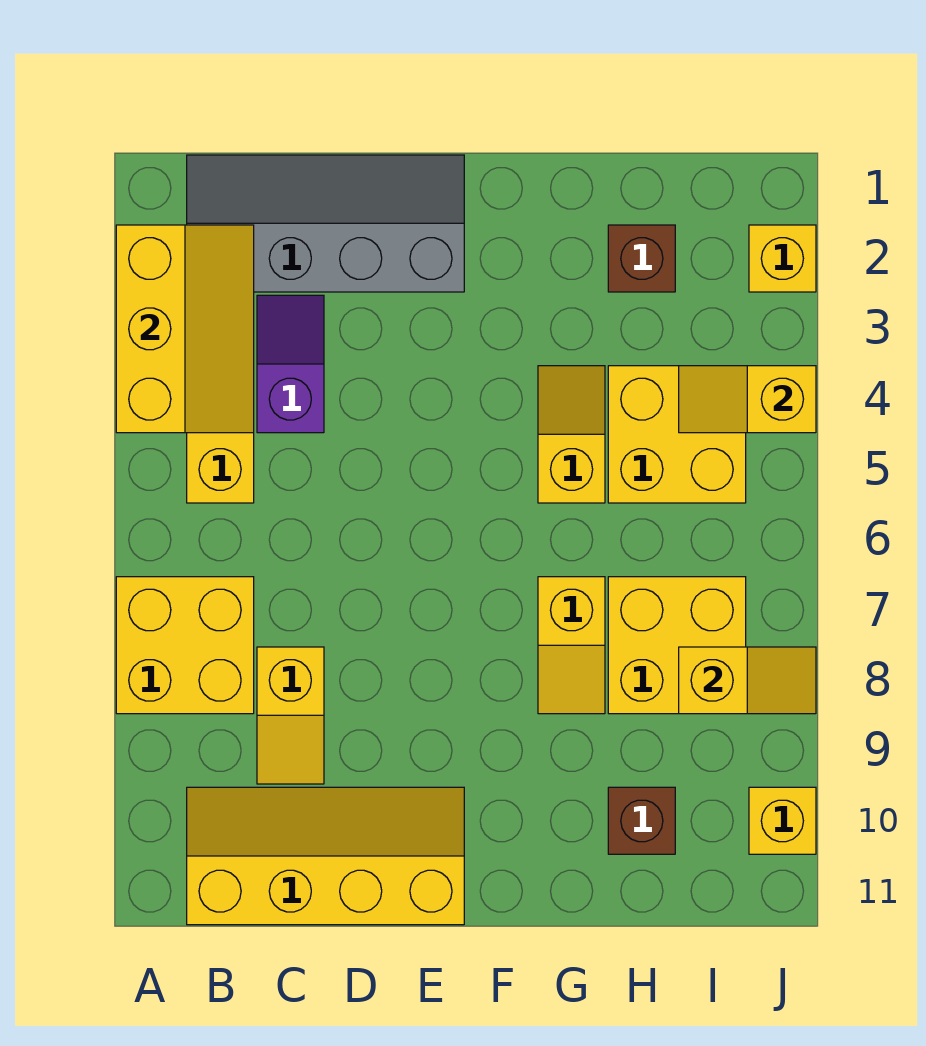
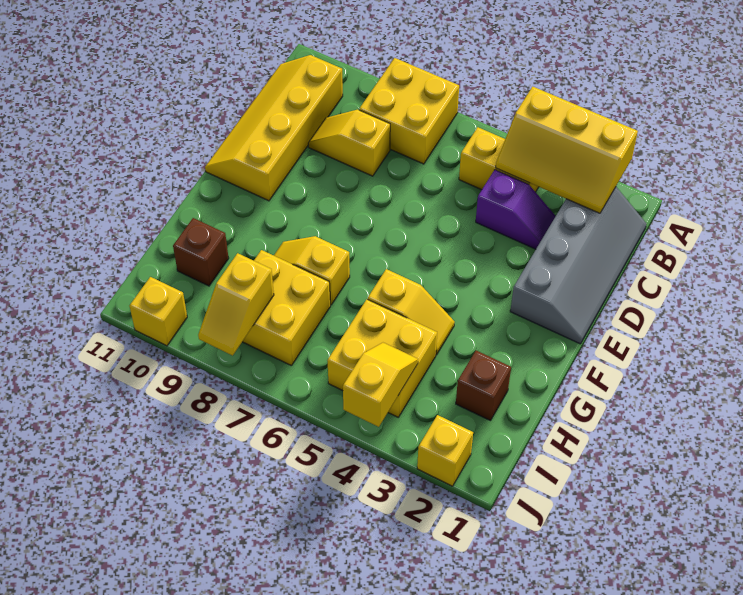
yellow 2x4 slope [187,787,464,925] -> yellow 2x4 slope turned to [205,55,343,201]

